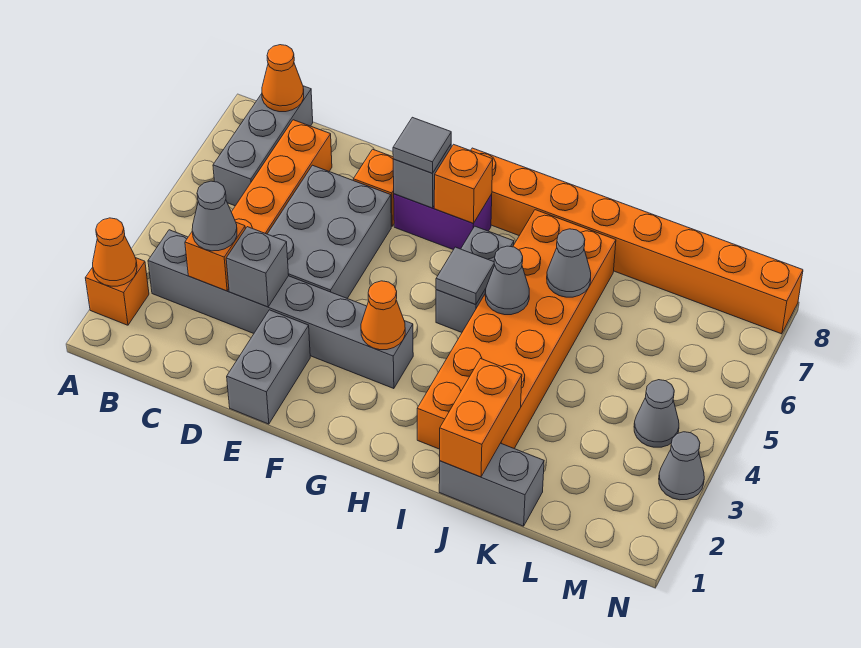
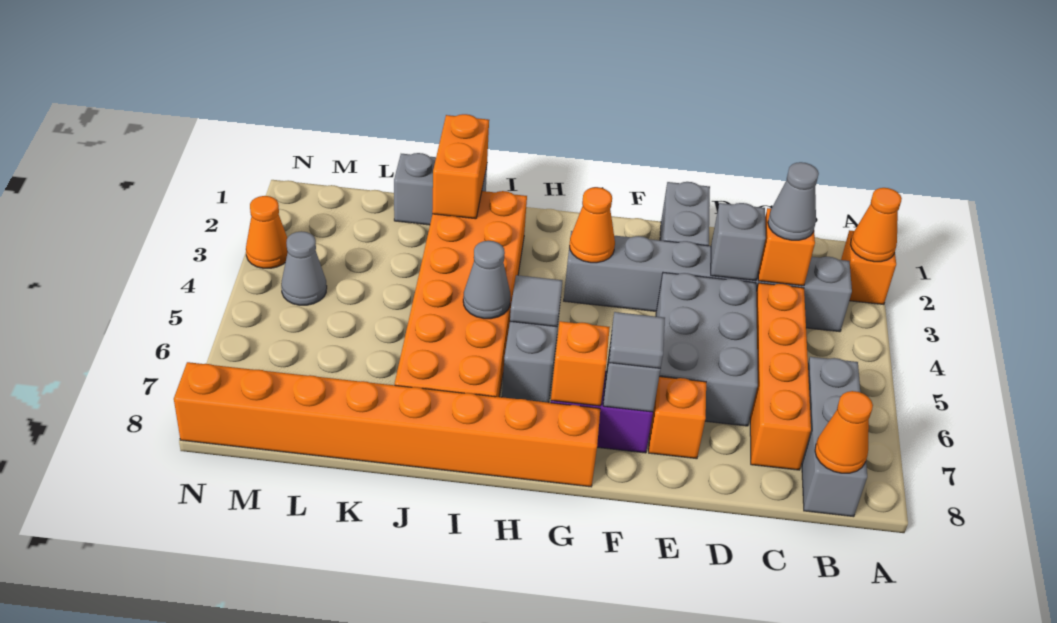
grey 1x1 cone [547,229,591,297] -> none
grey 1x1 cone [659,432,704,500] -> orange 1x1 cone [246,196,288,268]

